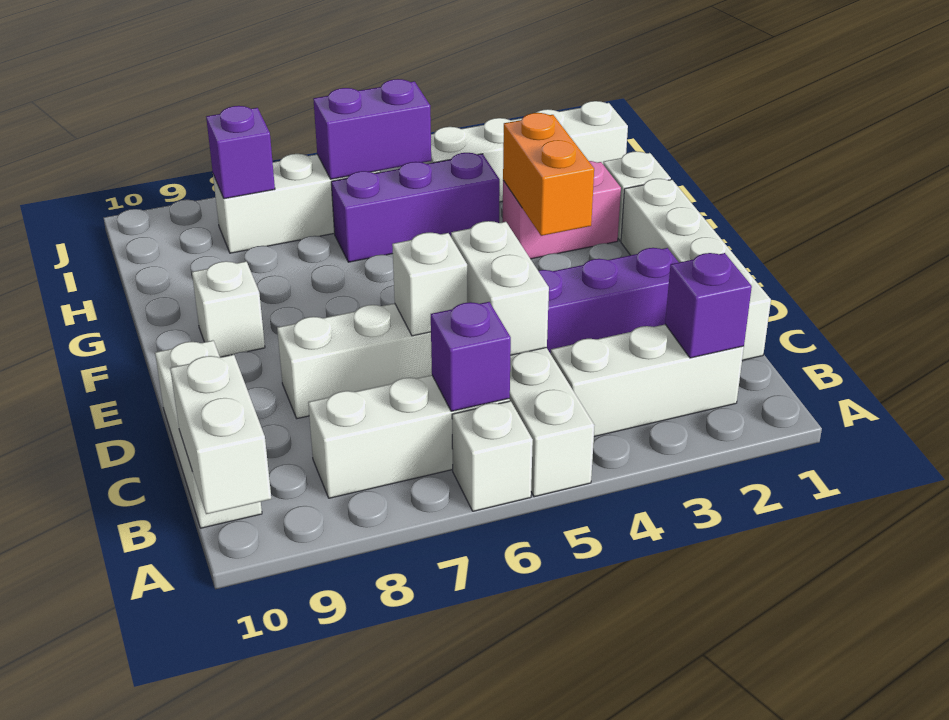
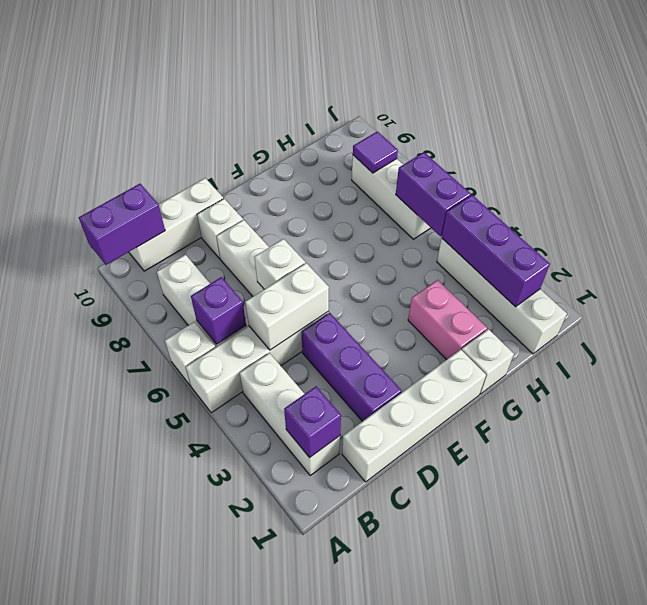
white 1x2 brick [170,354,271,514] -> purple 1x2 brick [79,184,165,265]
orange 1x2 brick [503,113,594,236] -> none
white 1x1 brick [192,261,265,357] -> white 1x1 brick moved to [197,199,243,259]
purple 1x3 brick [331,153,500,262] -> purple 1x3 brick moved to [442,195,550,307]
purple 1x1 brick [206,106,275,199] -> purple 1x1 tile [353,131,398,173]

